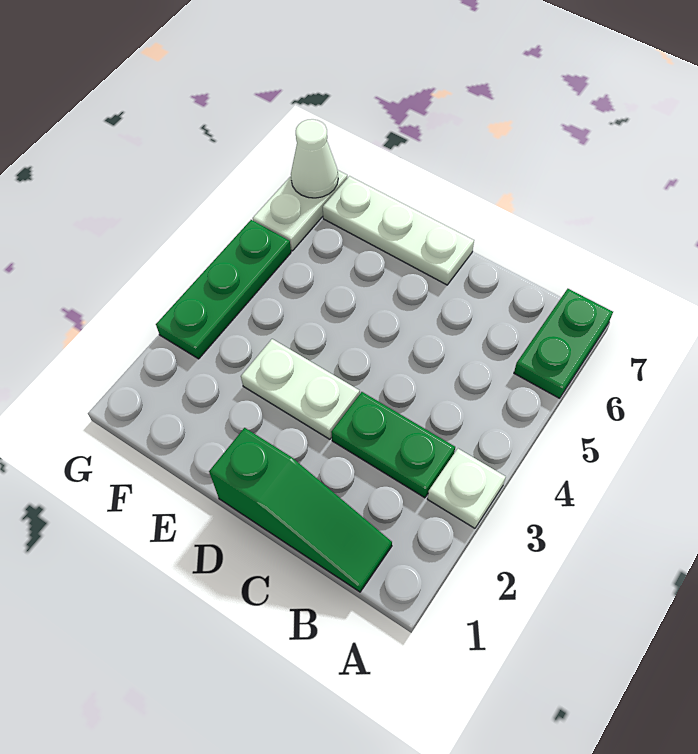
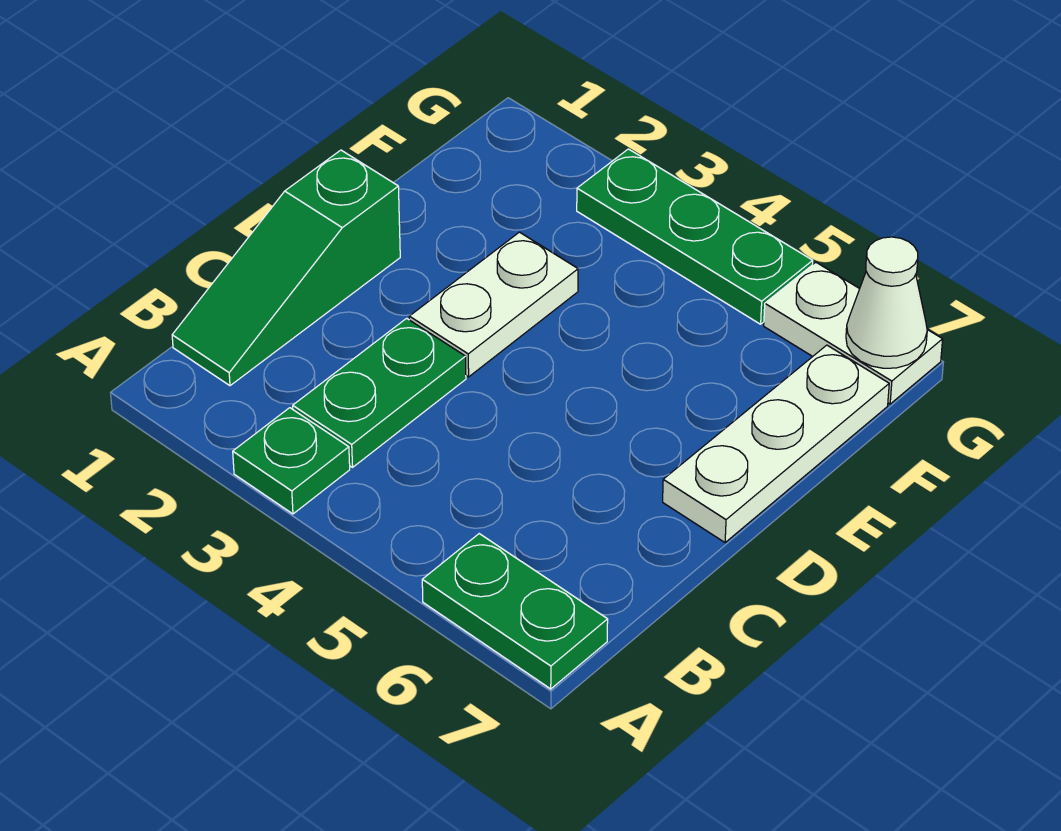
white 1x1 plate [427,449,506,528] -> green 1x1 plate [233,408,350,514]

